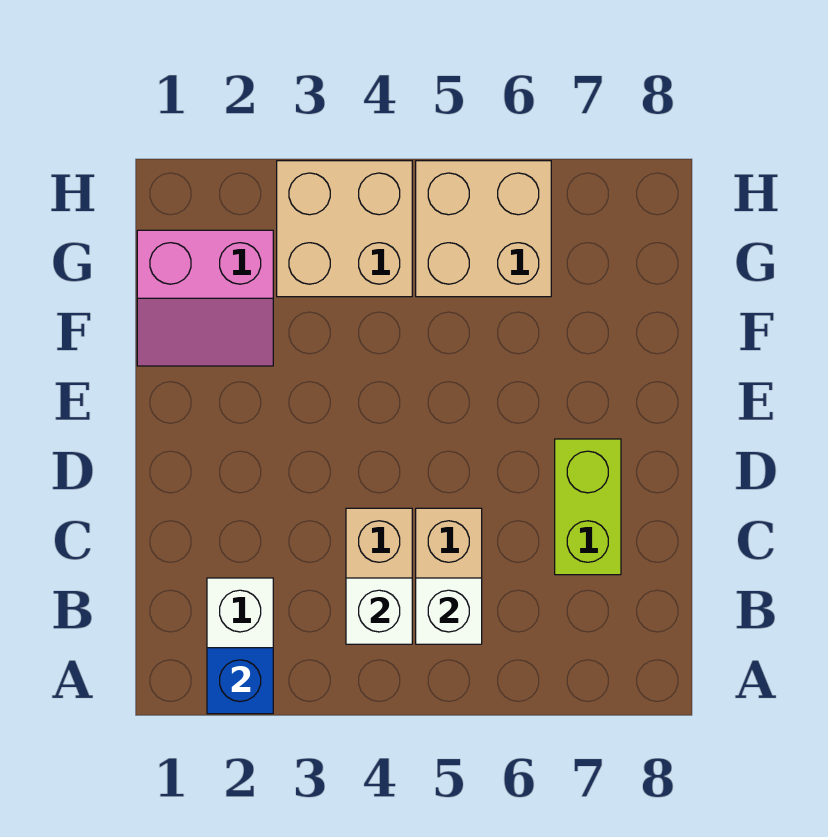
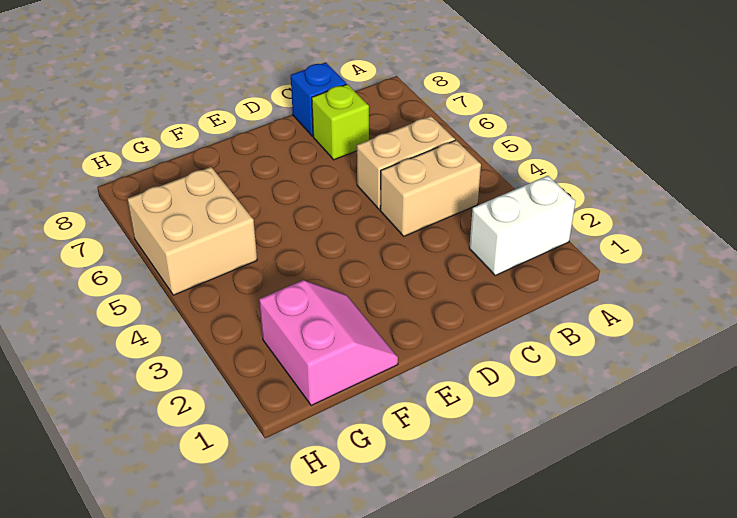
blue 1x1 brick [207,648,273,714] -> blue 1x1 brick moved to [291,62,346,136]
white 1x1 brick [346,578,412,644] -> none
white 1x1 brick [416,578,482,644] -> none
lime 1x2 brick [555,439,621,575] -> lime 1x1 brick [312,84,369,160]
tan 2x2 brick [277,161,412,297] -> none

